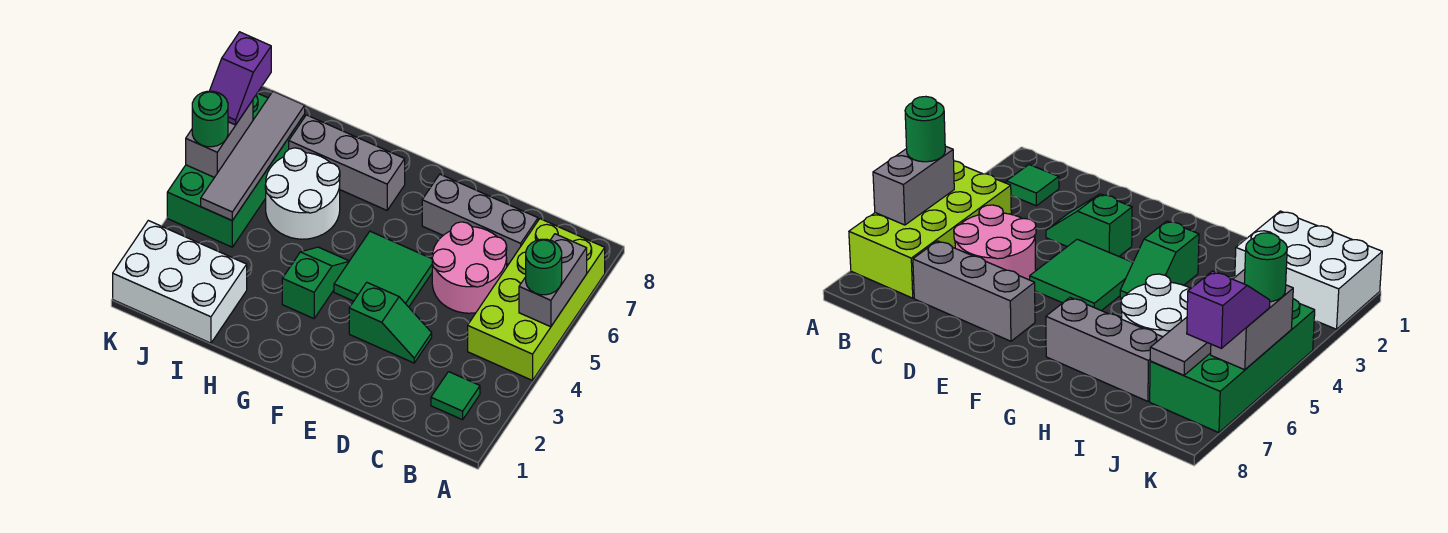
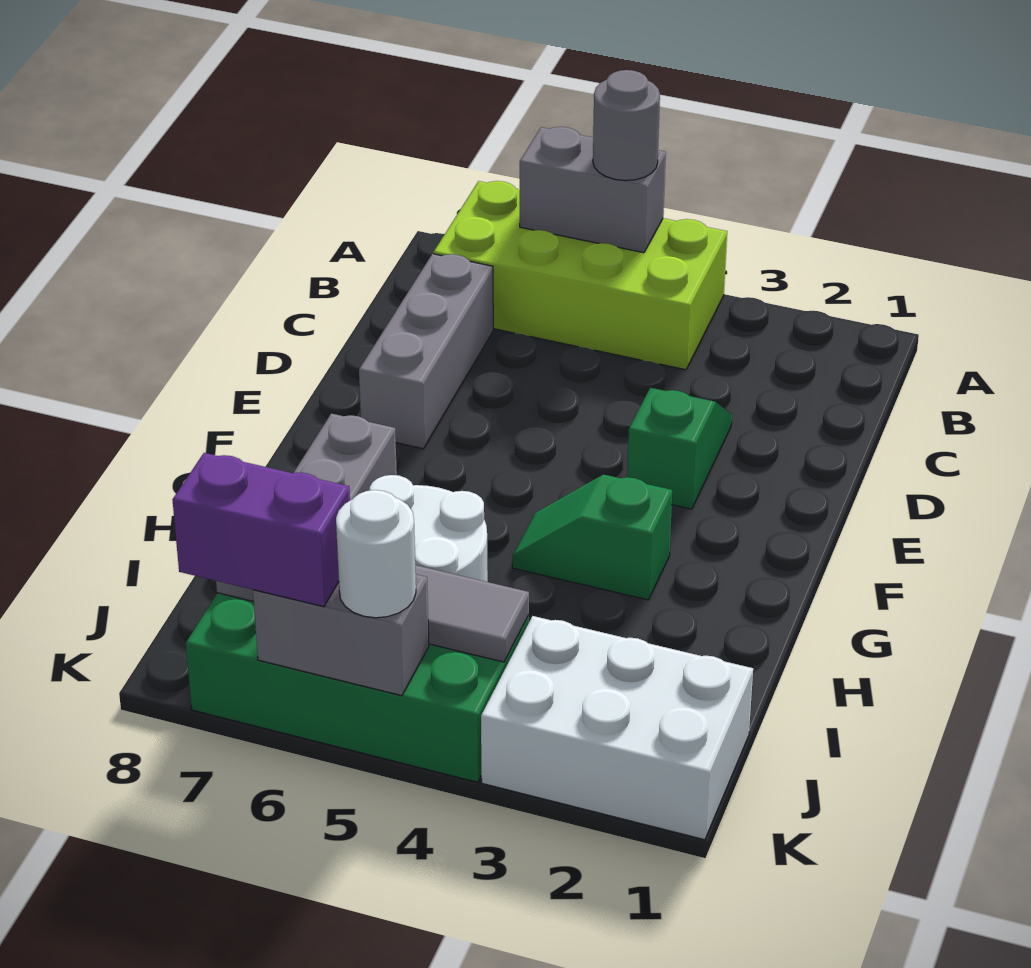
green 1x1 round brick [526,239,562,295] -> grey 1x1 round brick [593,70,660,181]
green 1x1 tile [431,372,480,420] -> none
pink 2x2 round brick [432,222,507,313] -> none
green 2x2 tile [334,231,432,307] -> none
white 2x3 brick [113,221,247,343] -> white 2x3 brick turned to [481,616,753,840]
green 1x1 round brick [192,91,228,147] -> white 1x1 round brick [336,490,416,618]
purple 1x2 slope [210,32,271,125] -> purple 1x2 brick [172,453,350,607]

